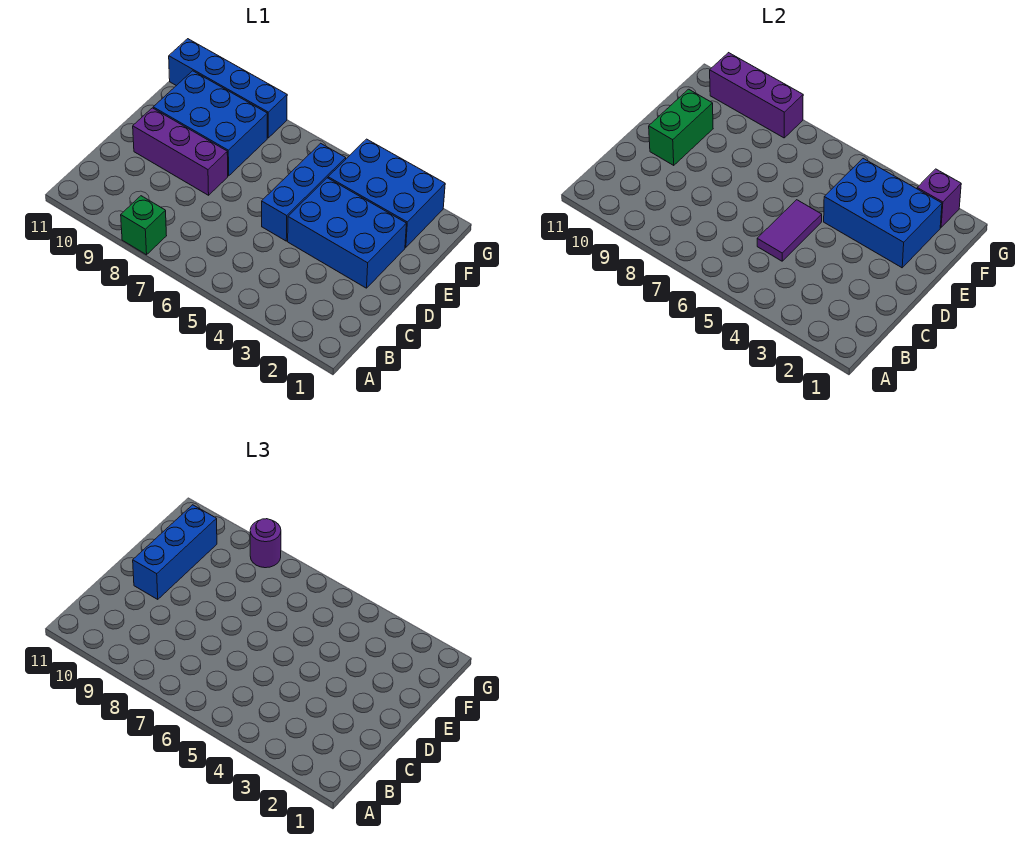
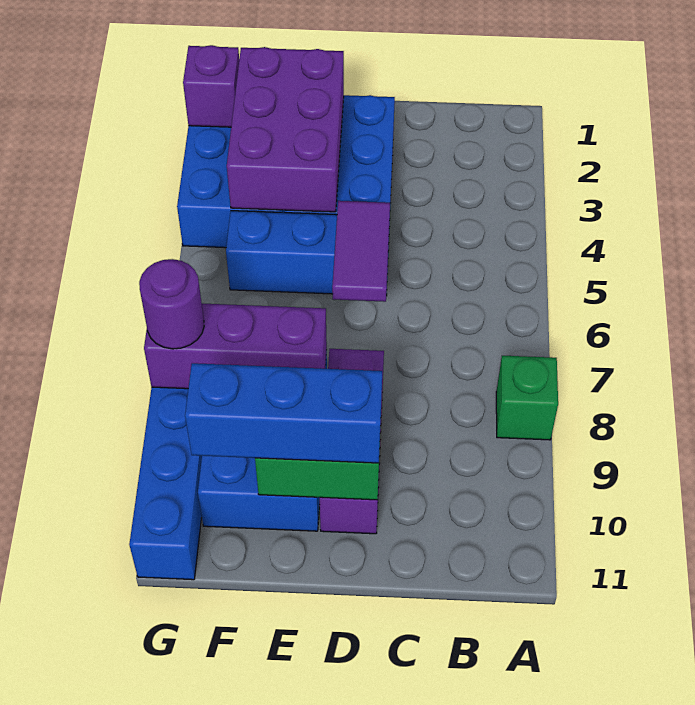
purple 1x2 tile [757,200,822,261] -> purple 1x2 tile turned to [332,201,390,302]
blue 2x3 brick [824,159,942,268] -> purple 2x3 brick [227,47,344,212]
purple 1x3 brick [710,53,803,138] -> purple 1x3 brick turned to [144,304,327,389]

